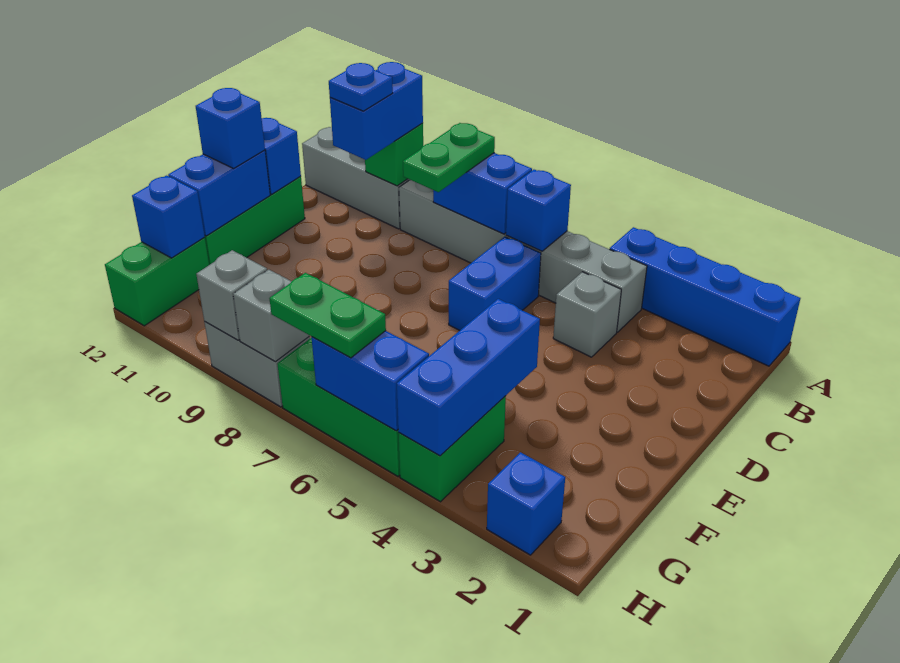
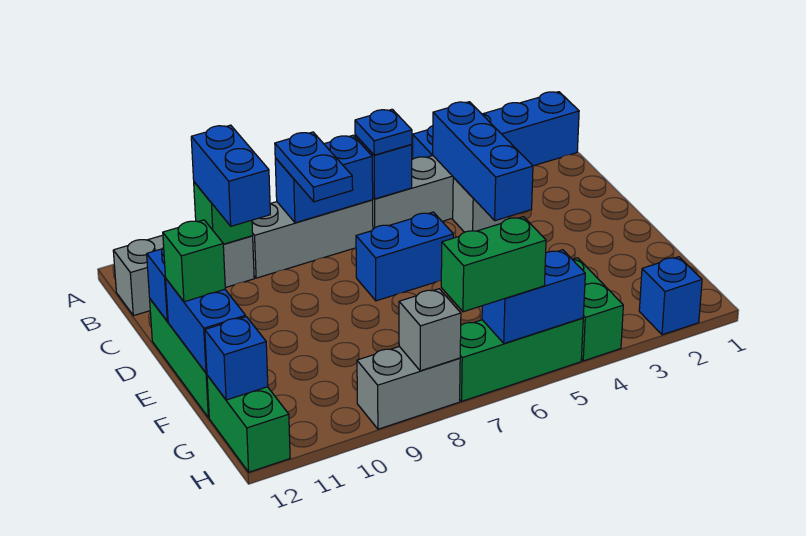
green 1x2 plate [403,123,495,192] -> blue 1x2 plate [275,132,353,202]
blue 1x2 brick [449,237,541,330] -> blue 1x2 brick turned to [356,212,453,301]
blue 1x1 plate [329,63,393,111] -> blue 1x1 plate moved to [355,109,412,155]
blue 1x1 brick [196,88,265,168] -> green 1x1 brick [163,220,225,302]
blue 1x3 brick [397,299,540,456] -> blue 1x3 brick moved to [433,102,533,221]
green 1x2 plate [269,273,386,358] -> green 1x2 brick [441,217,546,312]
grey 1x1 brick [196,250,267,340] -> none

